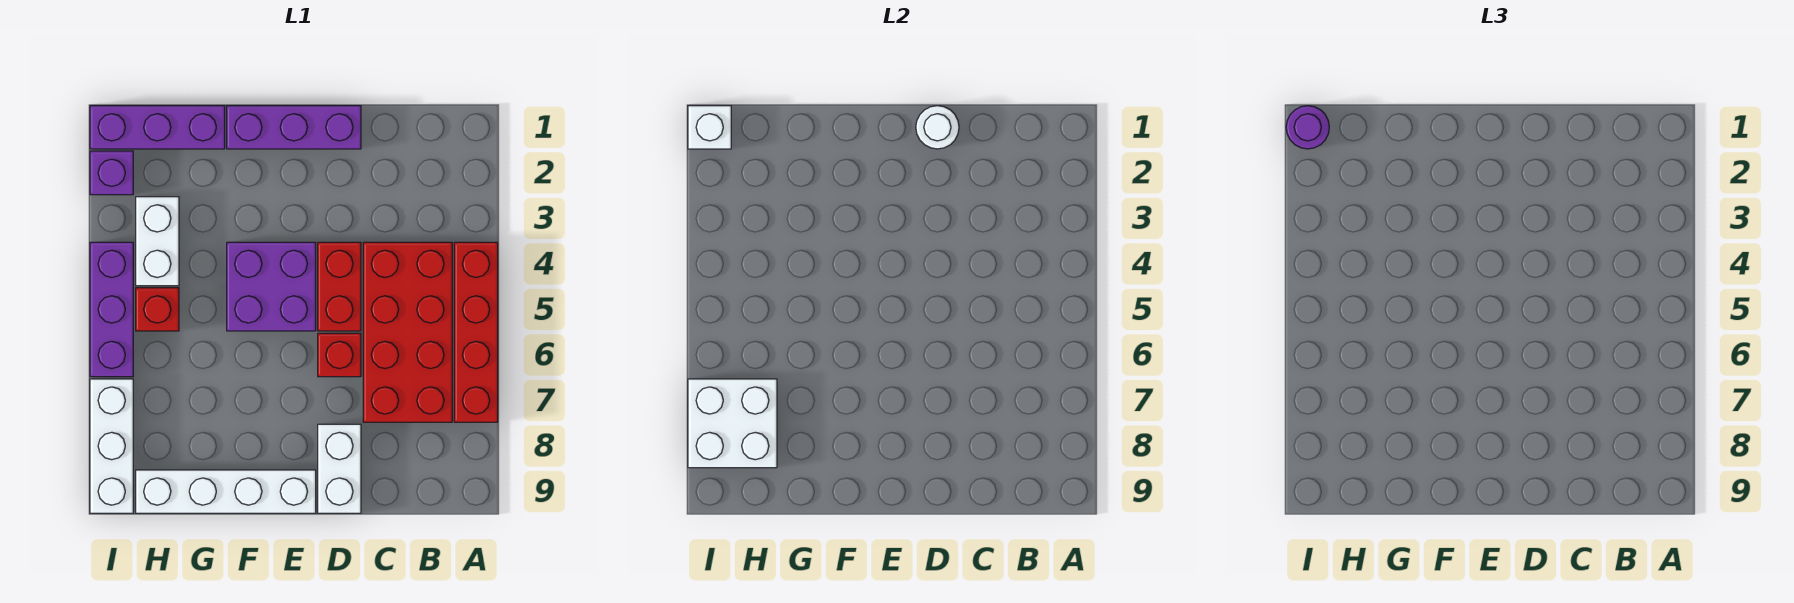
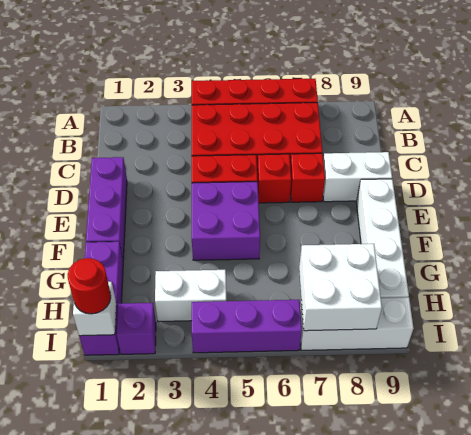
white 1x1 round brick [916,106,959,149] -> none
red 1x1 brick [136,288,179,331] -> red 1x1 brick moved to [290,153,325,202]
purple 1x1 round brick [1286,106,1329,149] -> red 1x1 round brick [68,258,111,314]

